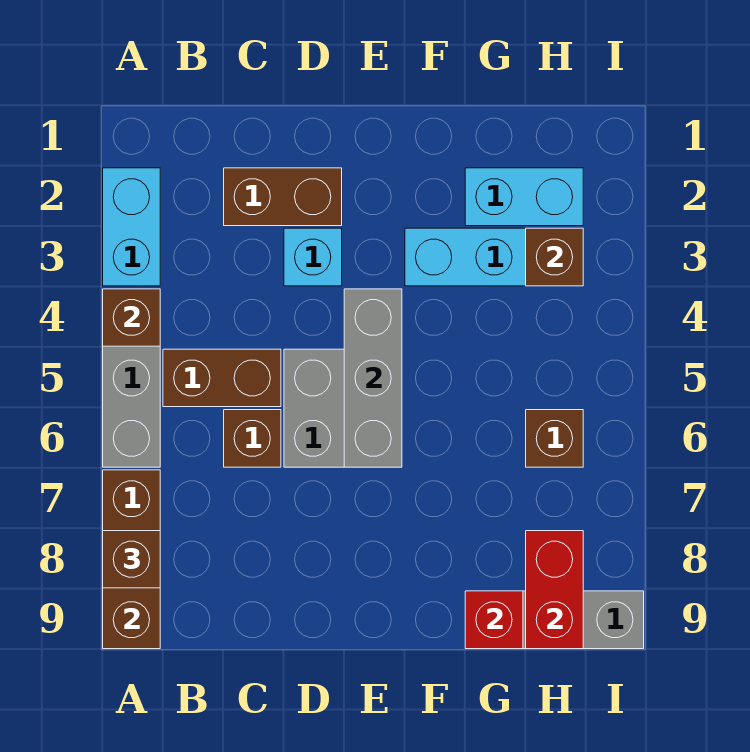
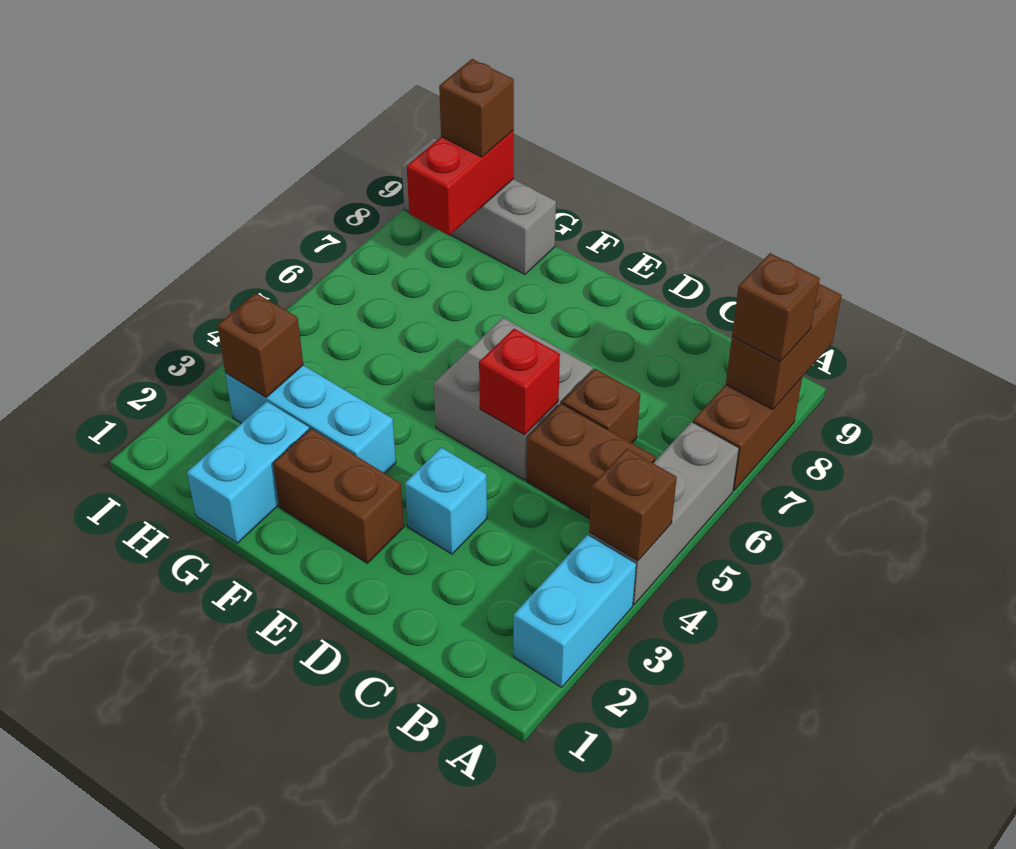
brown 1x2 brick [224,168,342,226] -> brown 1x2 brick moved to [273,429,404,563]
grey 1x3 brick [344,289,402,467] -> none
cyan 1x2 brick [465,168,583,226] -> cyan 1x2 brick turned to [187,401,309,543]
red 1x1 brick [465,591,523,649] -> red 1x1 brick moved to [479,329,560,435]
brown 1x1 brick [526,410,583,467] -> brown 1x1 brick moved to [439,59,514,157]

